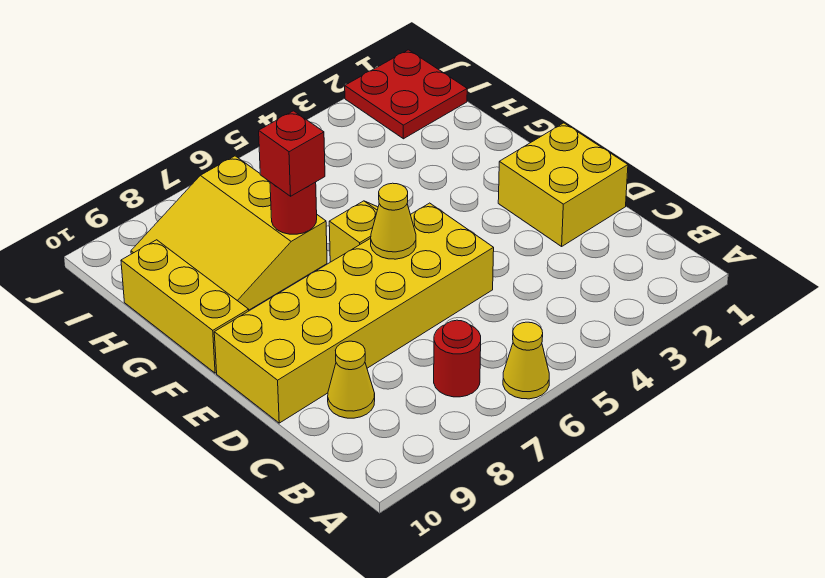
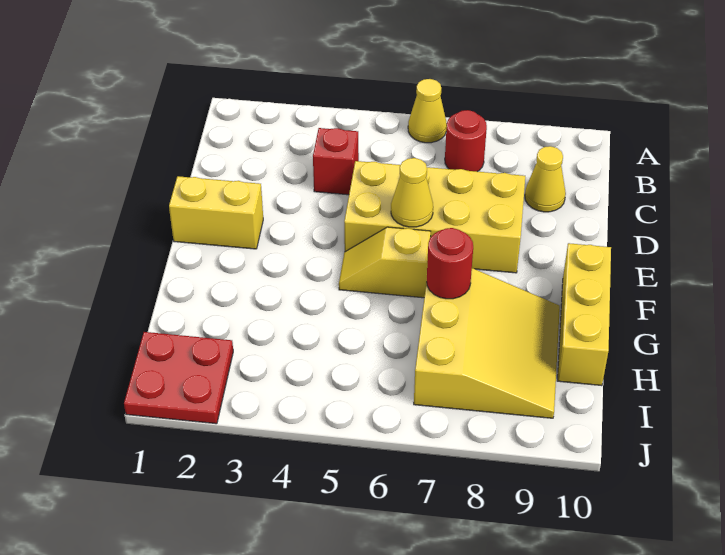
yellow 2x2 brick [498,123,628,246] -> yellow 1x2 brick [169,176,263,249]
yellow 2x6 brick [214,203,494,423] -> yellow 2x4 brick [344,161,525,273]
red 1x1 brick [259,111,325,196] -> red 1x1 brick moved to [313,128,359,195]

